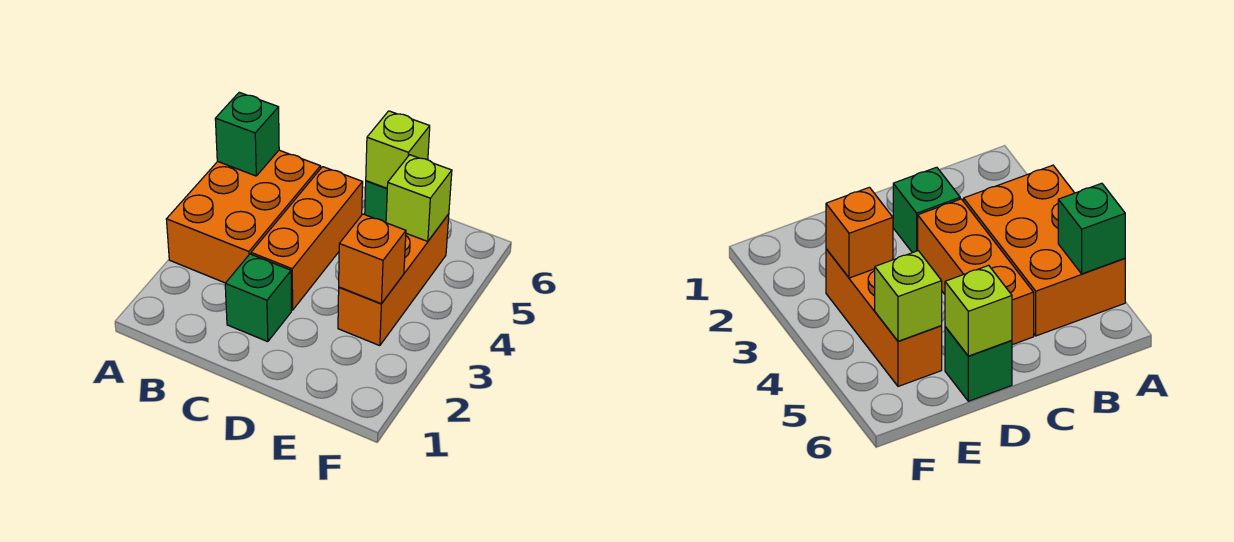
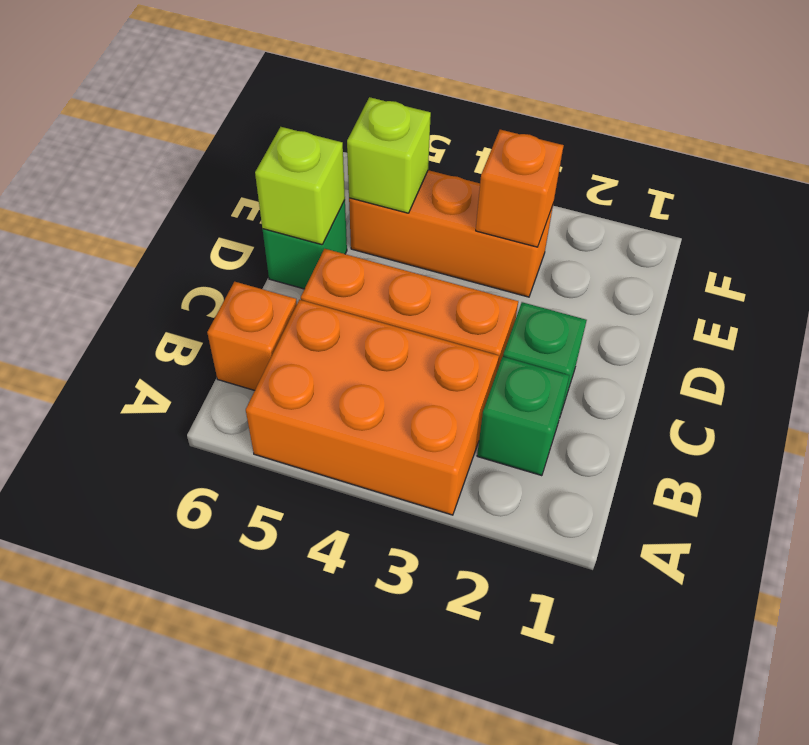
green 1x1 brick [215,92,279,176] -> green 1x1 brick moved to [477,357,570,476]
none -> orange 1x1 brick [207,282,297,390]

